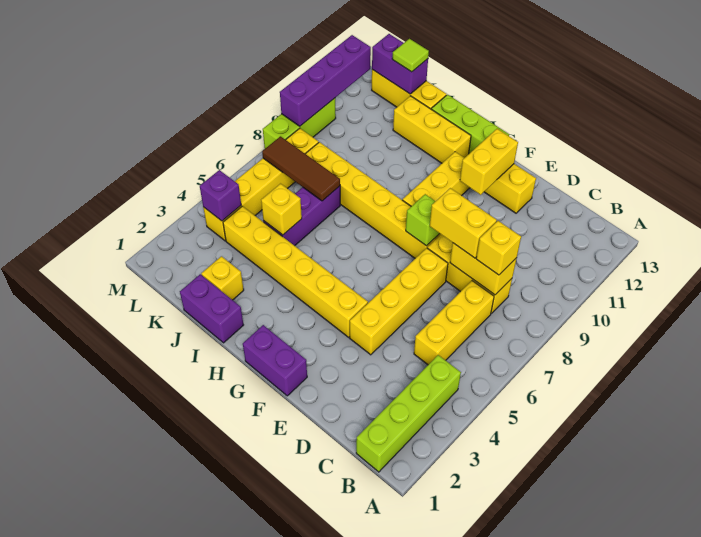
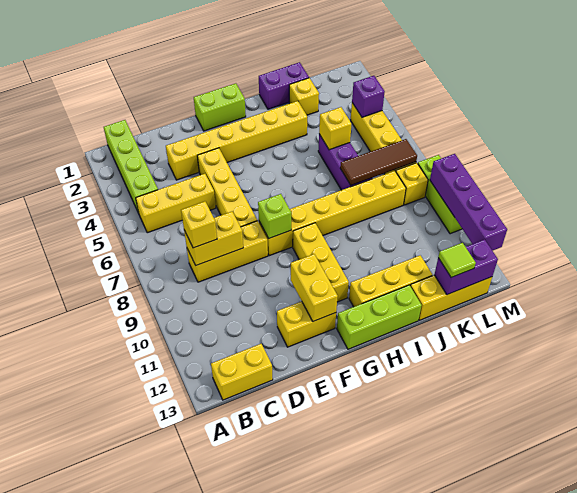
yellow 1x3 brick [414,281,494,365] -> yellow 1x3 brick turned to [136,174,216,233]
yellow 1x2 brick [430,188,497,258] -> yellow 1x2 brick moved to [211,344,273,400]
purple 1x2 brick [243,325,307,396] -> lime 1x2 brick [194,83,246,131]
yellow 1x6 brick [223,206,368,337] -> yellow 1x6 brick moved to [166,101,307,180]

